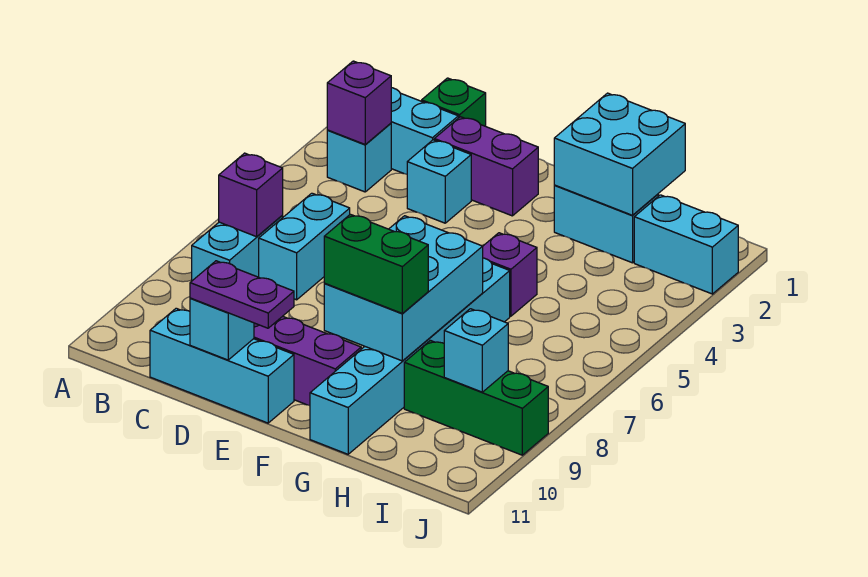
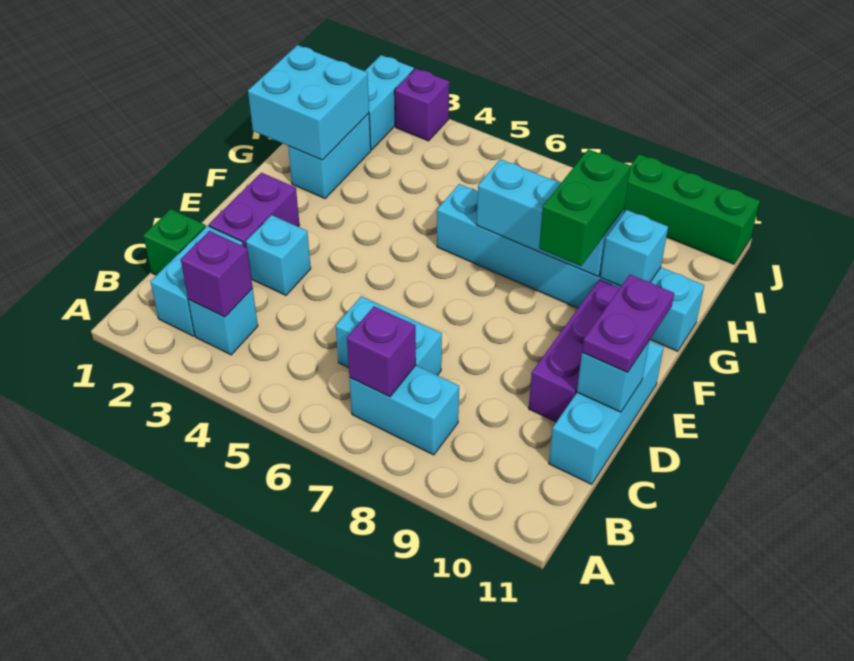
cyan 2x3 brick [324,216,483,361] -> cyan 1x3 brick [477,159,624,277]
purple 1x1 brick [483,233,537,316] -> purple 1x1 brick moved to [395,68,449,141]
green 1x3 brick [404,340,548,455] -> green 1x3 brick turned to [624,154,760,264]
cyan 1x1 brick [444,309,508,392] -> cyan 1x1 brick moved to [600,210,668,286]

